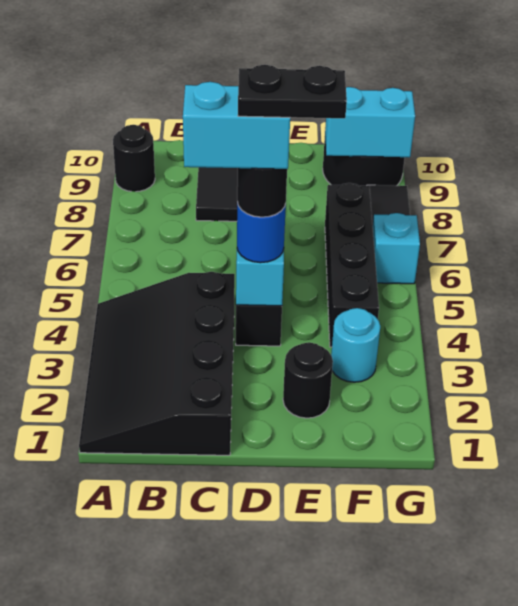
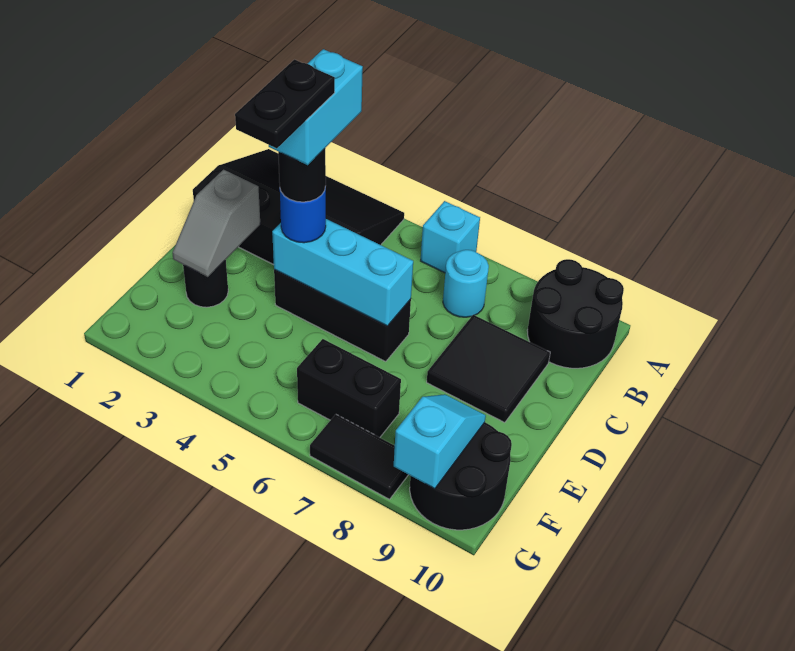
black 1x1 round brick [113,125,155,192] -> black 2x2 round brick [527,259,624,368]
none -> grey 1x2 slope [173,170,260,277]
cyan 1x1 round brick [331,308,380,382] -> cyan 1x1 round brick moved to [443,250,489,317]
black 1x4 brick [325,183,379,347] -> black 1x2 brick [297,339,401,438]
cyan 1x2 brick [325,87,415,157] -> cyan 1x2 slope [394,394,486,489]
cyan 1x1 brick [373,213,420,284] -> cyan 1x1 brick moved to [421,201,480,273]

